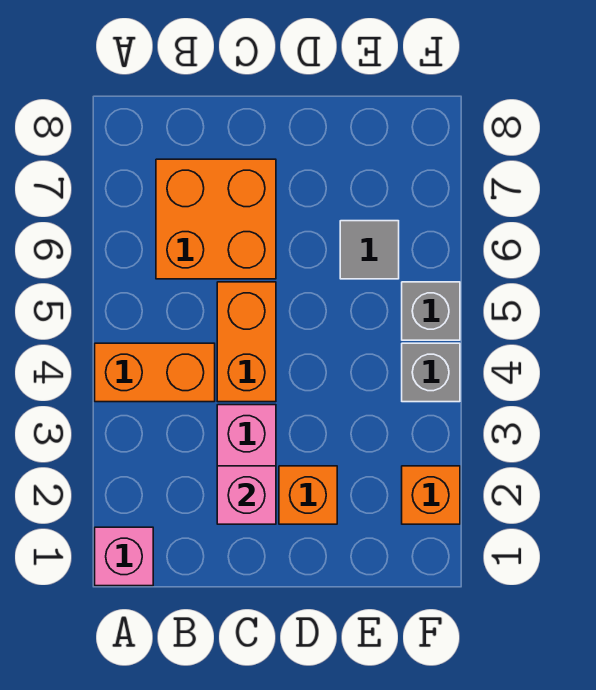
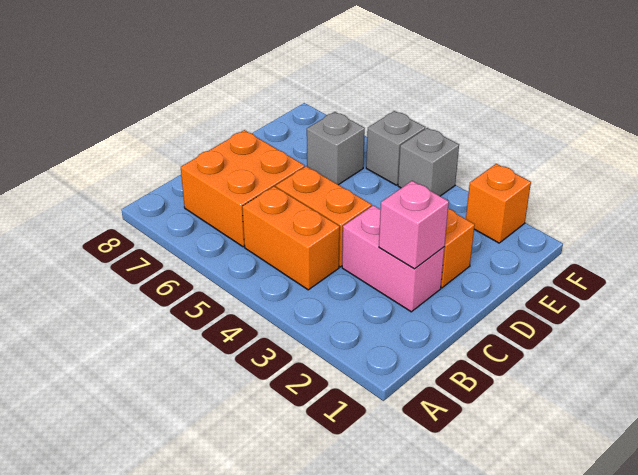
pink 1x1 brick [95,527,153,586] -> none
orange 1x2 brick [95,343,215,402] -> orange 1x2 brick turned to [242,186,340,290]
grey 1x1 tile [340,221,399,279] -> grey 1x1 brick [307,112,365,185]

